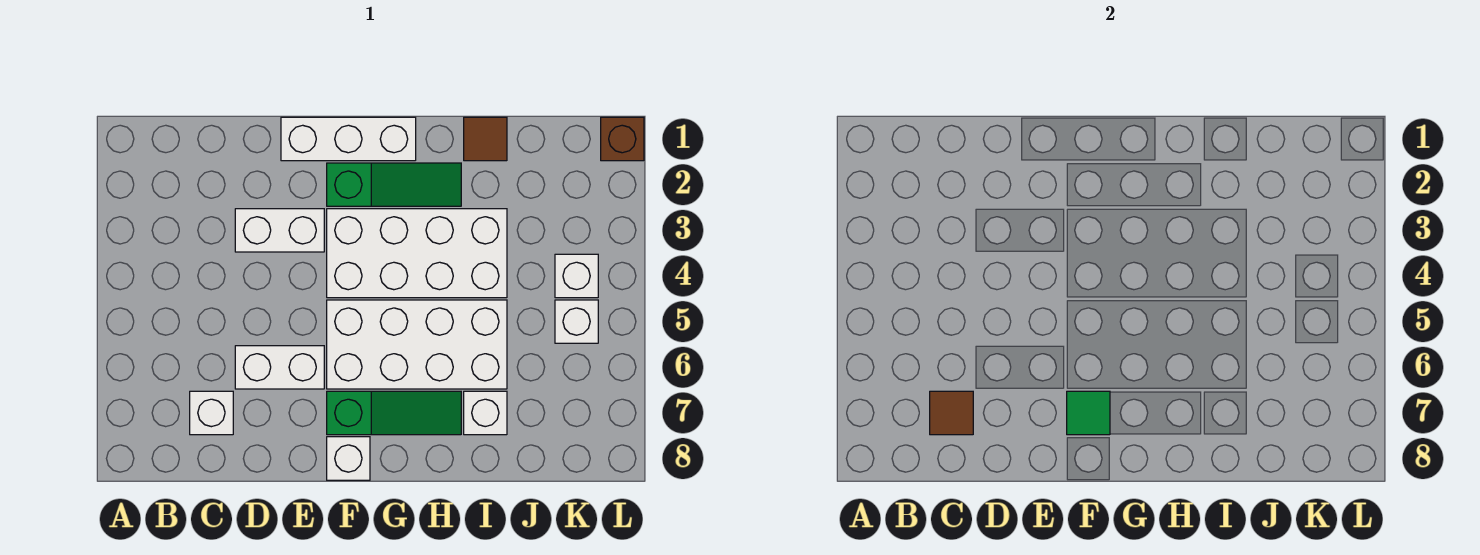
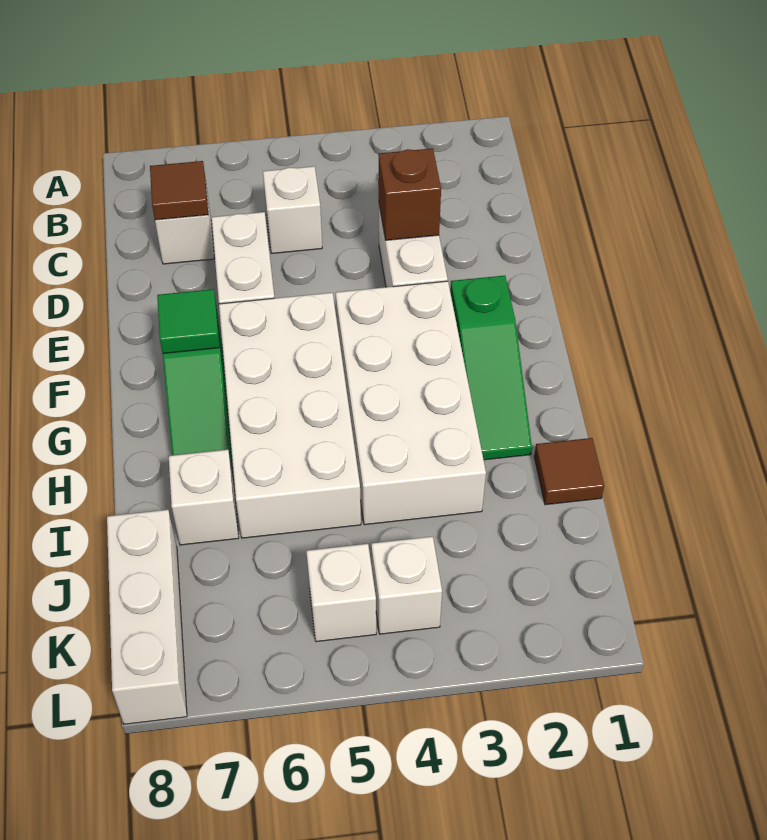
white 1x3 brick [281,117,416,161] -> white 1x3 brick moved to [107,510,187,724]
white 1x1 brick [327,437,370,480] -> white 1x1 brick moved to [263,166,322,253]
brown 1x1 brick [601,117,644,161] -> brown 1x1 brick moved to [379,148,441,240]

